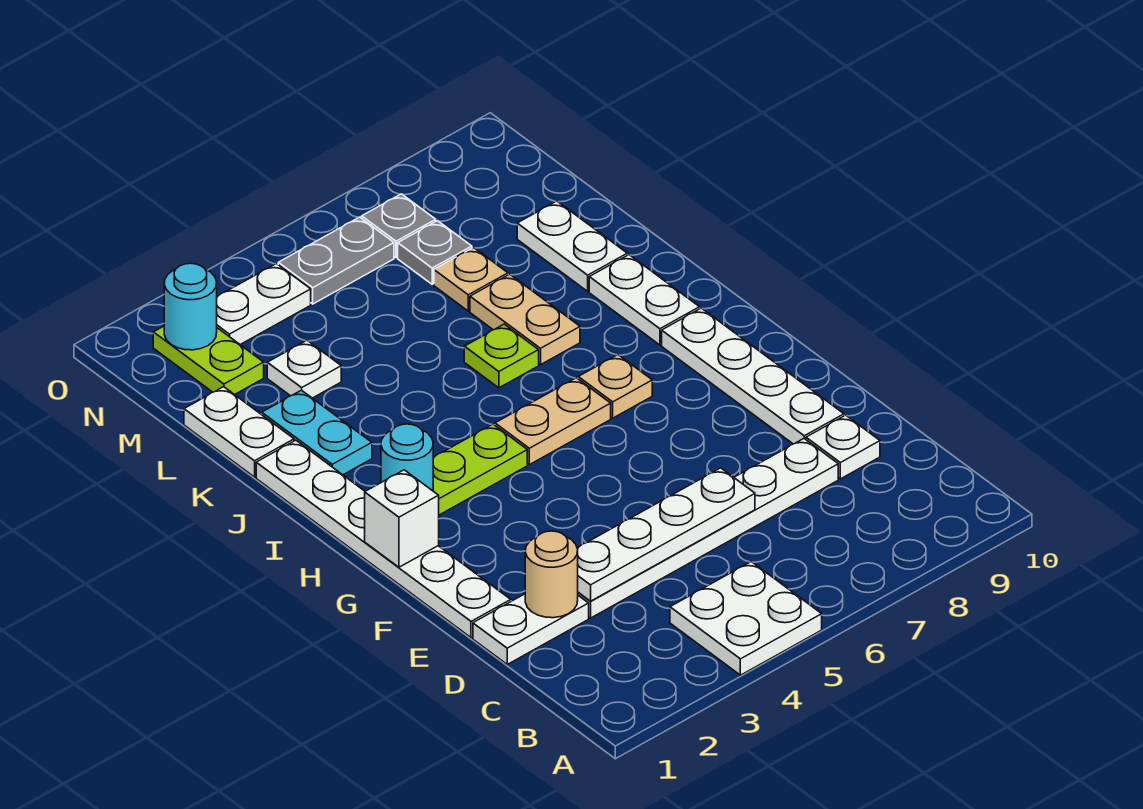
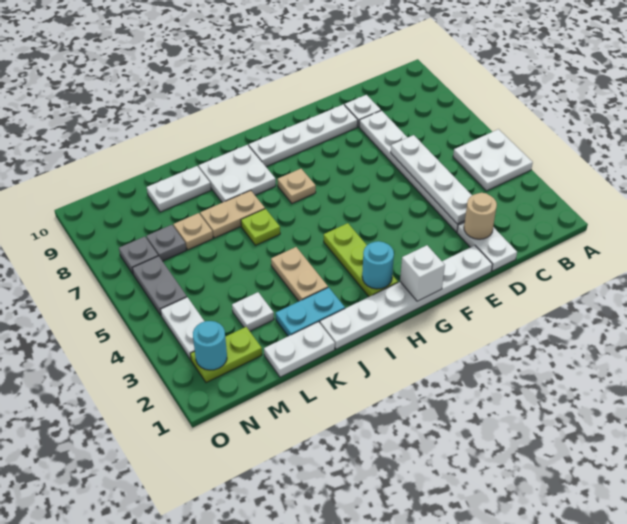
tan 1x2 plate [495,378,611,465] -> tan 1x2 plate moved to [271,247,328,301]
white 1x2 plate [589,255,700,345] -> white 2x2 plate [198,145,276,203]

